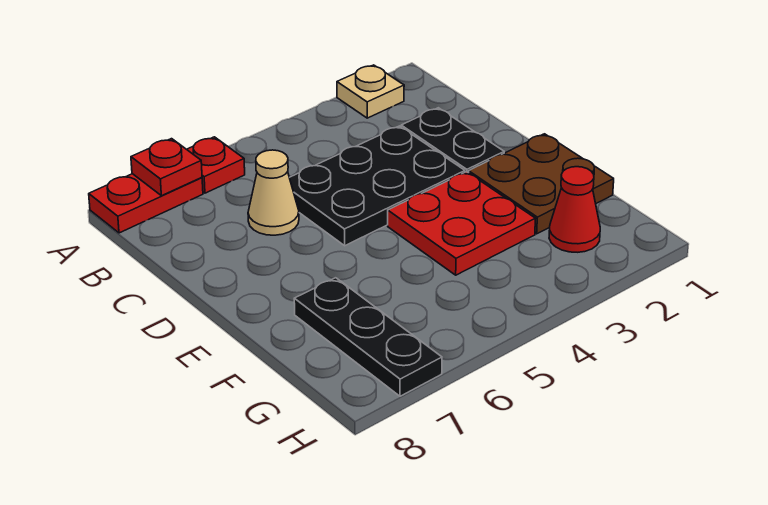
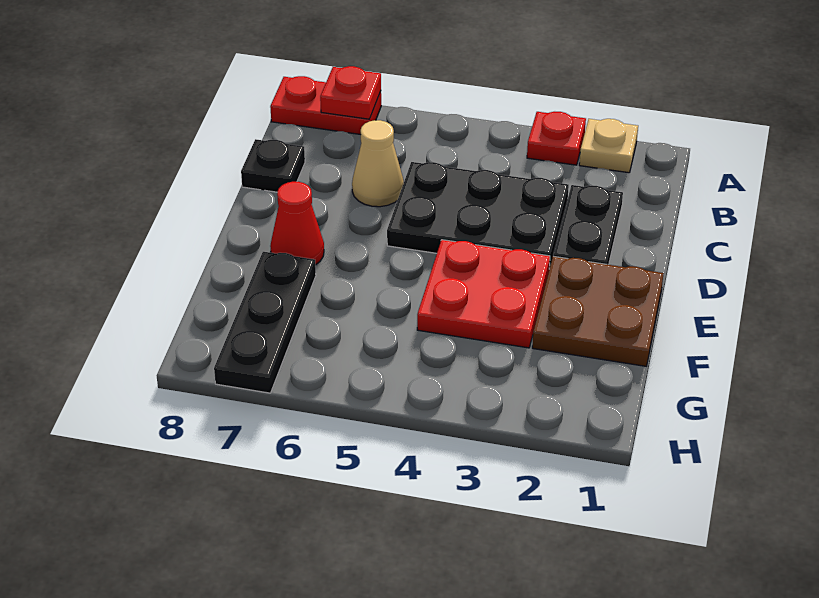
red 1x1 plate [187,137,245,193] -> red 1x1 plate moved to [527,112,586,165]
none -> black 1x1 plate [241,139,305,192]
red 1x1 cone [549,167,600,252] -> red 1x1 cone moved to [270,182,324,265]

